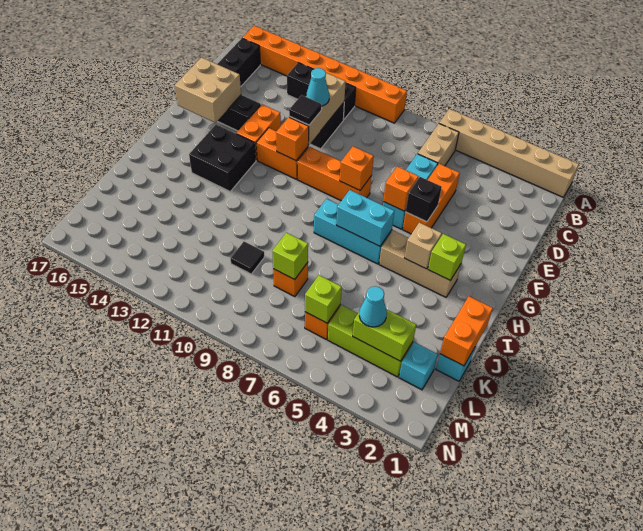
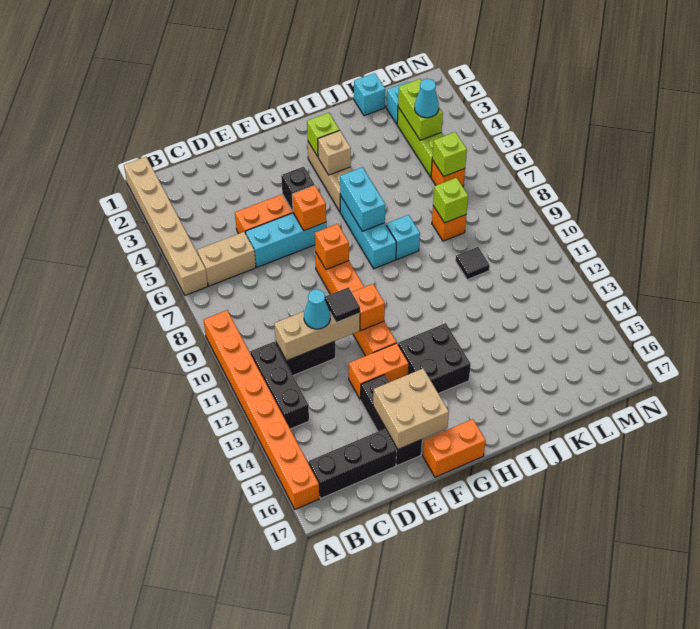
none -> cyan 1x1 brick [386,215,420,259]
orange 1x2 brick [440,296,493,366] -> orange 1x2 brick moved to [423,419,486,477]

